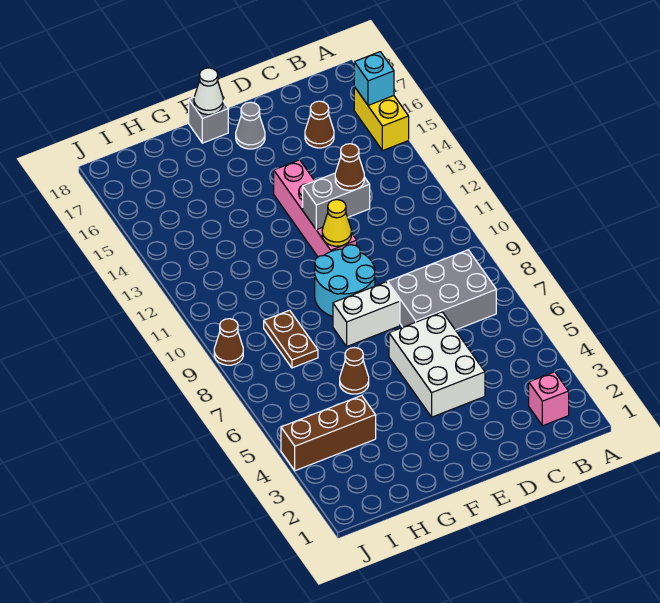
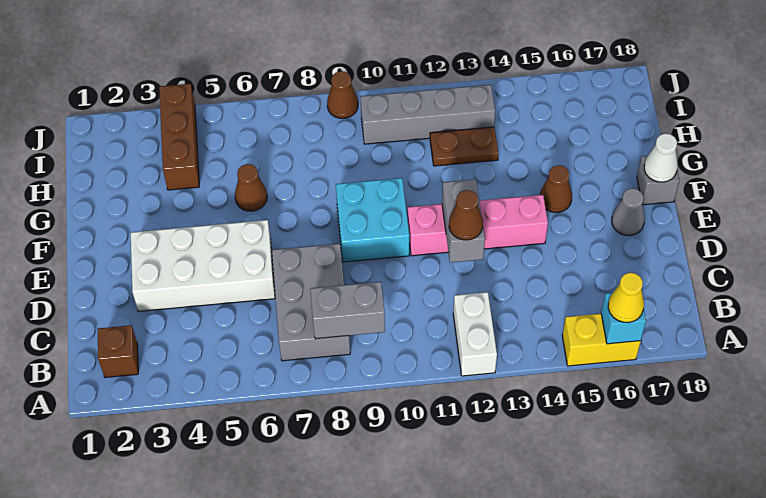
pink 1x1 brick [529,372,569,426] -> brown 1x1 brick [98,325,138,377]
none -> grey 1x2 brick [310,282,385,339]
brown 1x1 cone [305,101,334,148] -> brown 1x1 cone moved to [540,165,572,213]
white 2x3 brick [389,312,485,417] -> white 2x4 brick [131,220,275,311]
white 1x2 brick [333,282,400,346] -> white 1x2 brick moved to [453,292,497,376]
cyan 2x2 round brick [315,245,375,316] -> cyan 2x2 brick [336,178,409,262]
yellow 1x1 cone [322,200,351,246] -> yellow 1x1 cone moved to [608,273,644,323]
brown 1x2 plate [264,310,318,368] -> brown 1x2 plate moved to [430,127,498,166]
none -> grey 1x4 brick [360,85,495,144]

